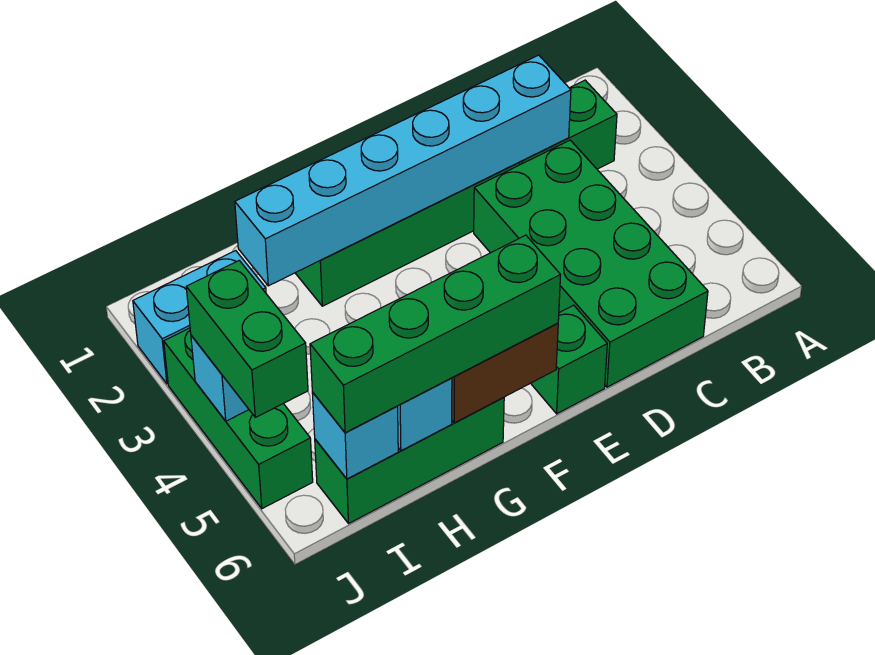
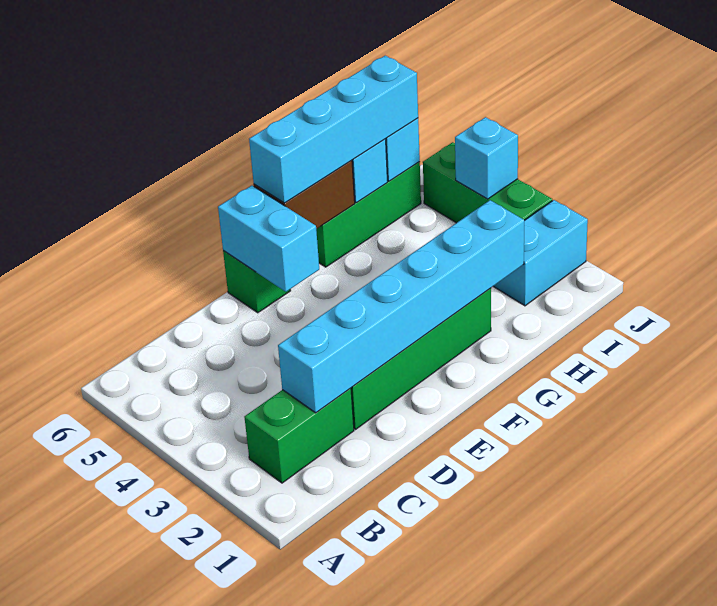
green 2x4 brick [474,140,708,387] -> none
none -> cyan 1x2 brick [218,186,319,292]
green 1x4 brick [310,235,561,433] -> cyan 1x4 brick [249,56,418,203]
green 1x2 brick [186,261,308,417] -> none

